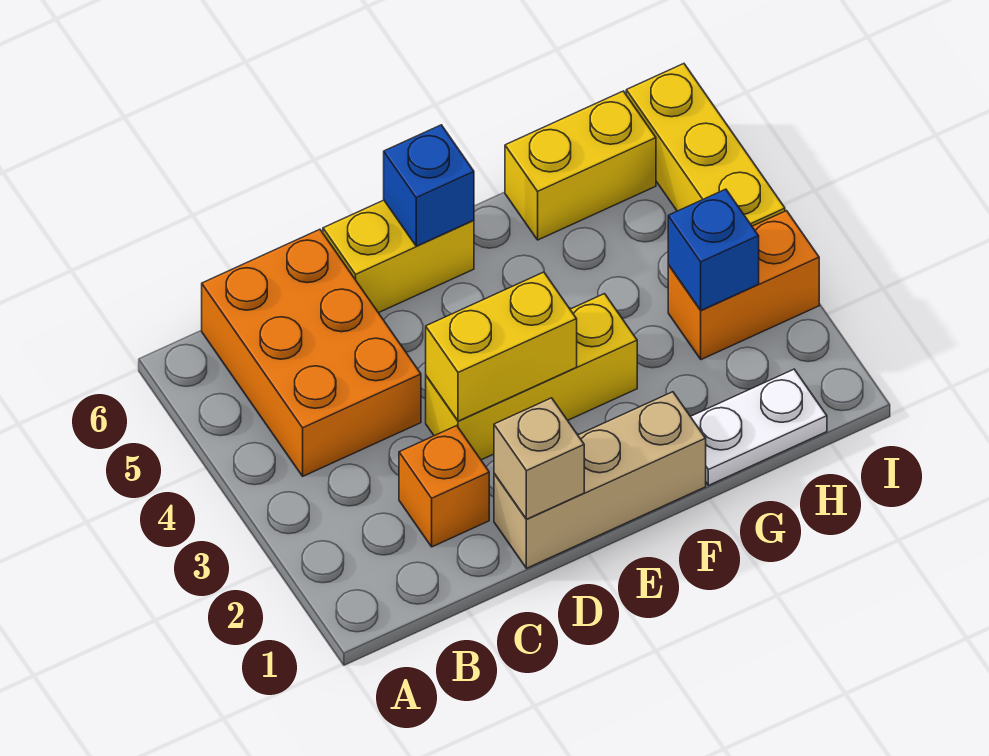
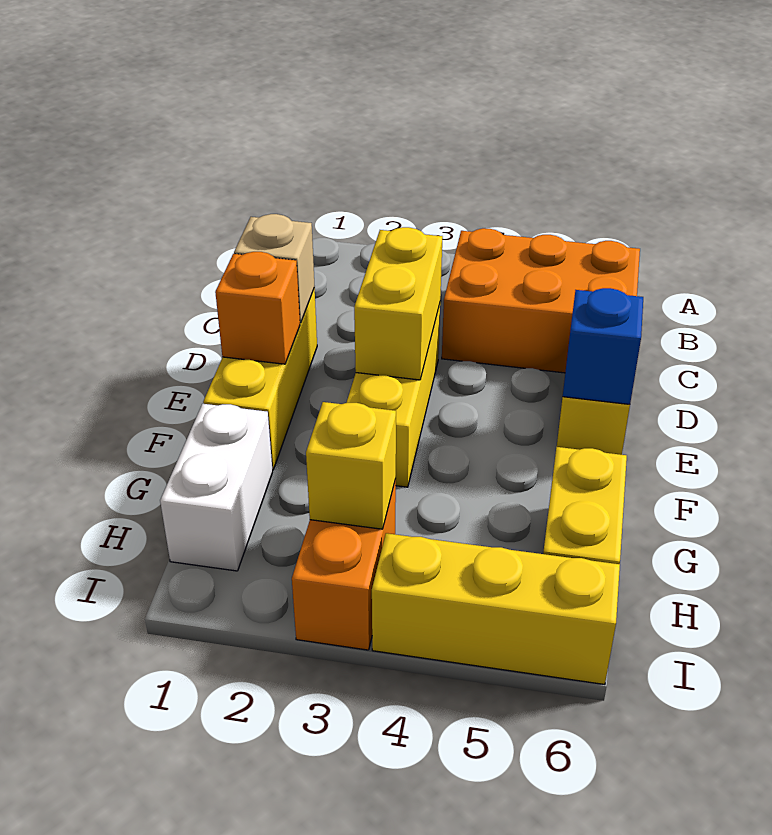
orange 1x1 brick [399,426,489,547] -> orange 1x1 brick moved to [215,252,300,364]
tan 1x3 brick [494,392,706,568] -> yellow 1x3 brick [203,288,317,470]
white 1x2 plate [690,369,827,485] -> white 1x2 brick [160,404,273,571]
blue 1x1 brick [668,189,759,310] -> yellow 1x1 brick [306,402,396,529]

